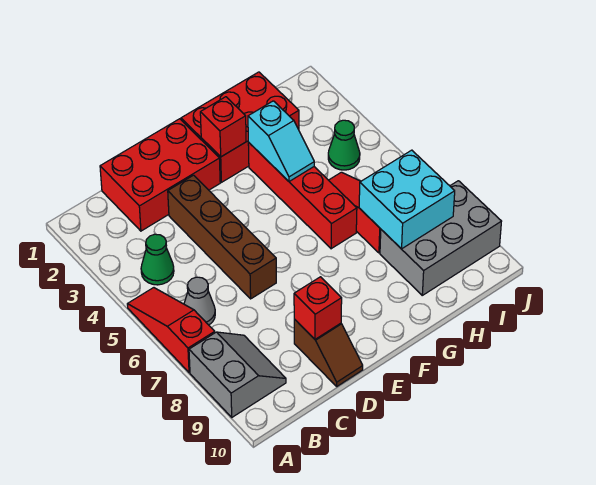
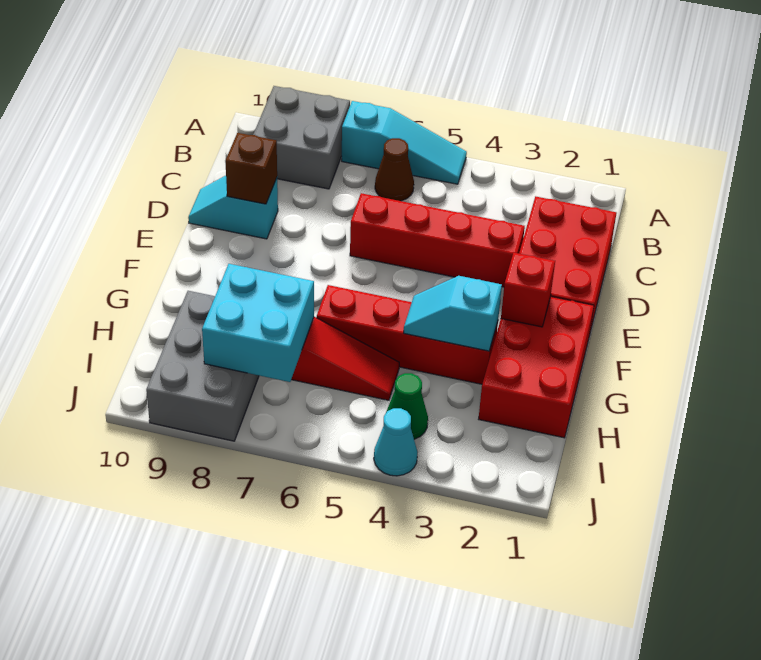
red 1x3 slope [127,288,215,373] -> cyan 1x3 slope [342,101,467,184]
grey 2x2 slope [189,332,286,417] -> grey 2x2 brick [253,86,350,189]
green 1x1 cone [141,234,174,285] -> none
grey 1x1 cone [184,277,215,325] -> brown 1x1 cone [375,138,414,201]
brown 1x4 brick [168,175,276,299] -> red 1x4 brick [350,193,525,287]
brown 1x2 slope [294,319,363,386] -> cyan 1x2 slope [188,176,278,239]
red 1x1 brick [294,277,342,339] -> brown 1x1 brick [225,133,277,204]
none -> cyan 1x1 cone [374,408,418,476]

